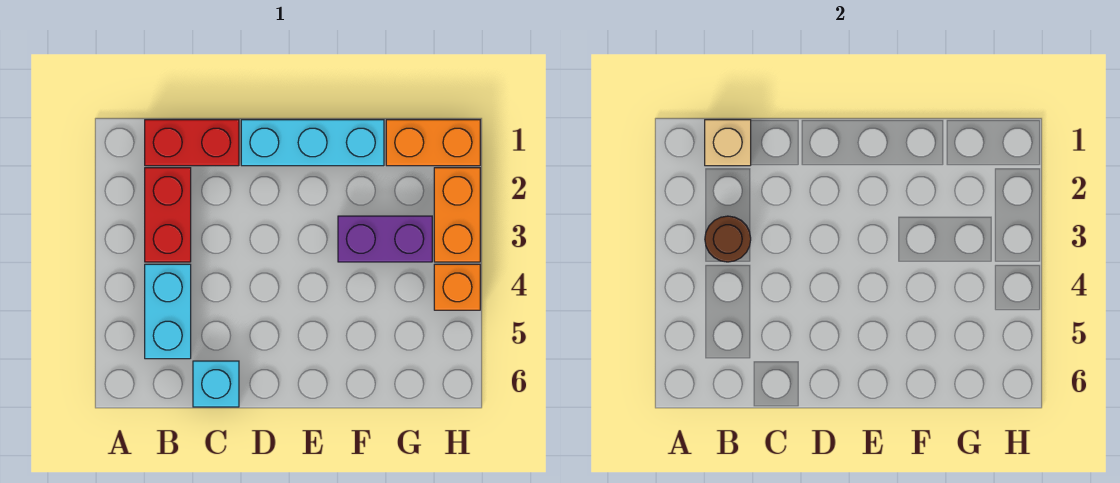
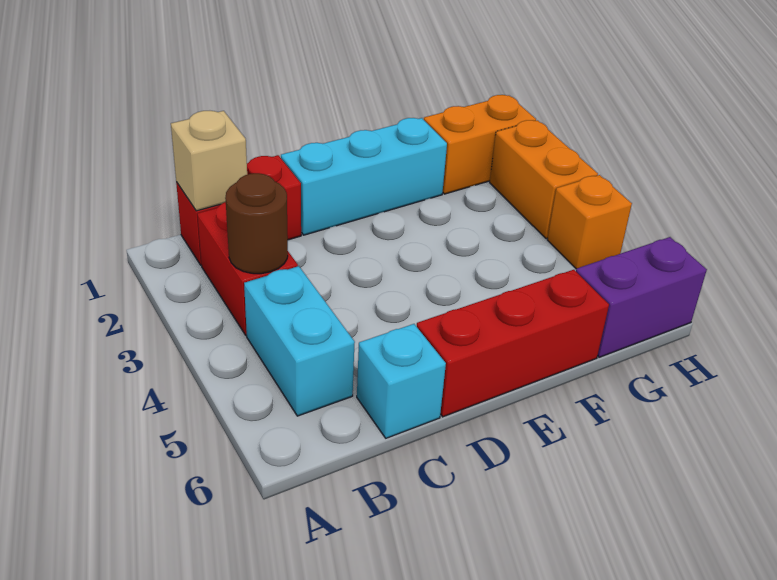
none -> red 1x3 brick [417,270,609,417]
purple 1x2 brick [338,216,432,262] -> purple 1x2 brick moved to [576,237,707,357]

